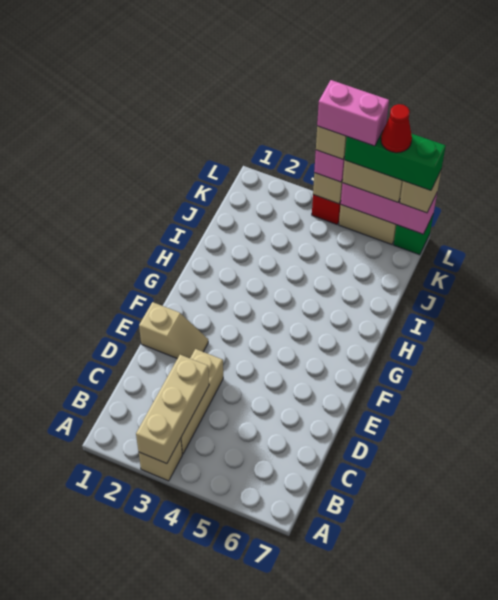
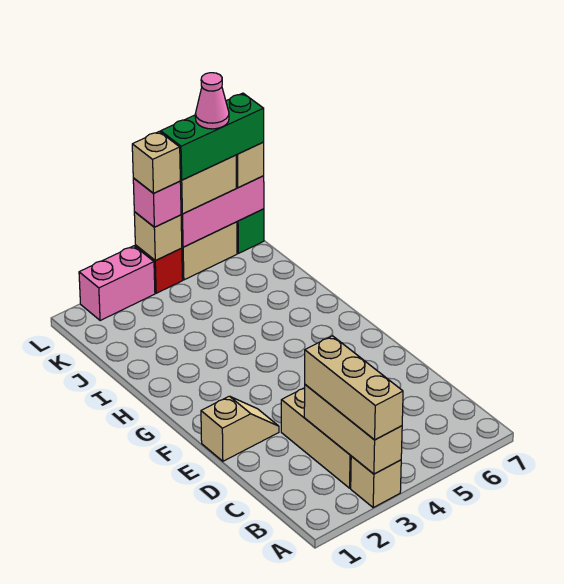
none -> tan 1x3 brick [305,336,403,440]
pink 1x2 brick [317,80,389,146] -> pink 1x2 brick moved to [79,246,155,321]
red 1x1 cone [381,104,412,153] -> pink 1x1 cone [195,73,229,129]

